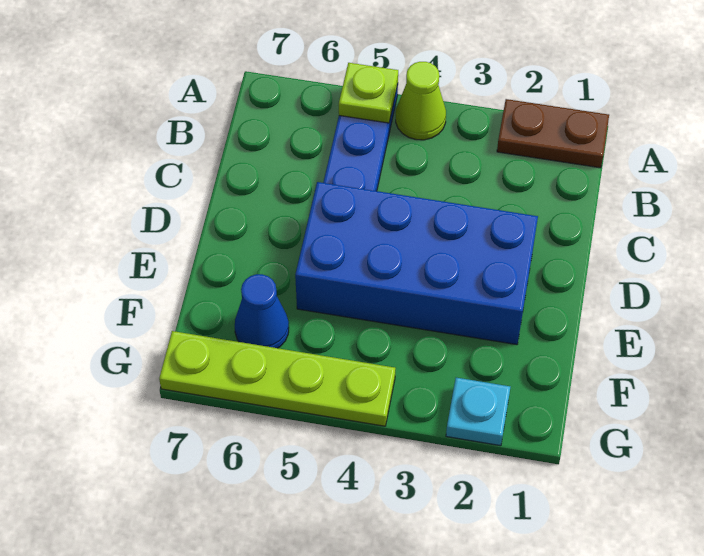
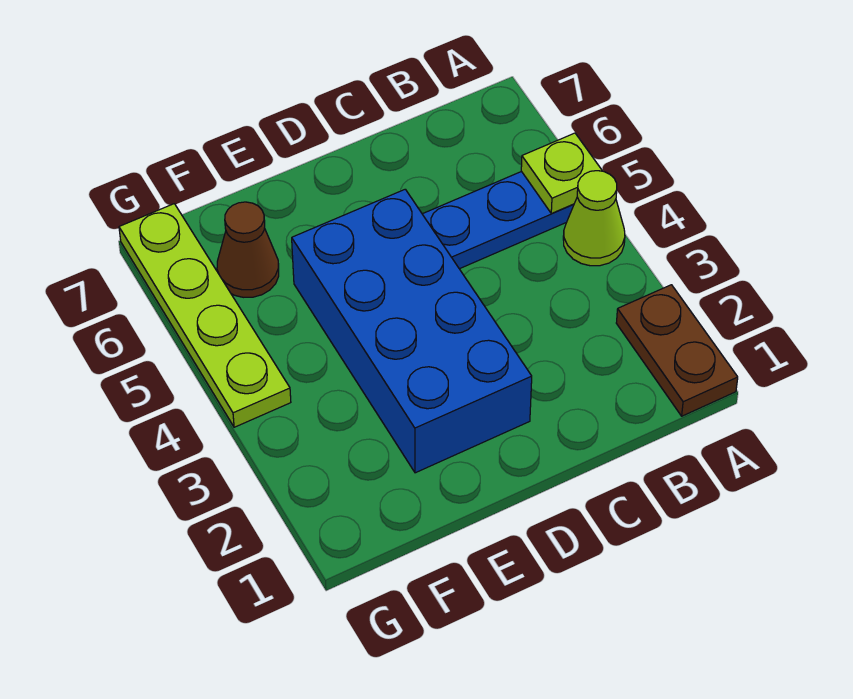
blue 1x1 cone [235,274,289,348] -> brown 1x1 cone [217,202,279,297]
cyan 1x1 plate [446,378,510,446] -> none

